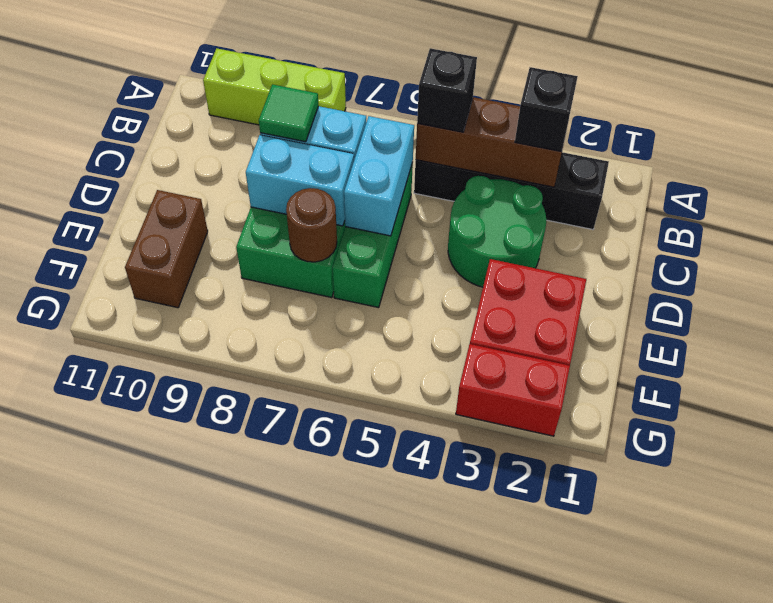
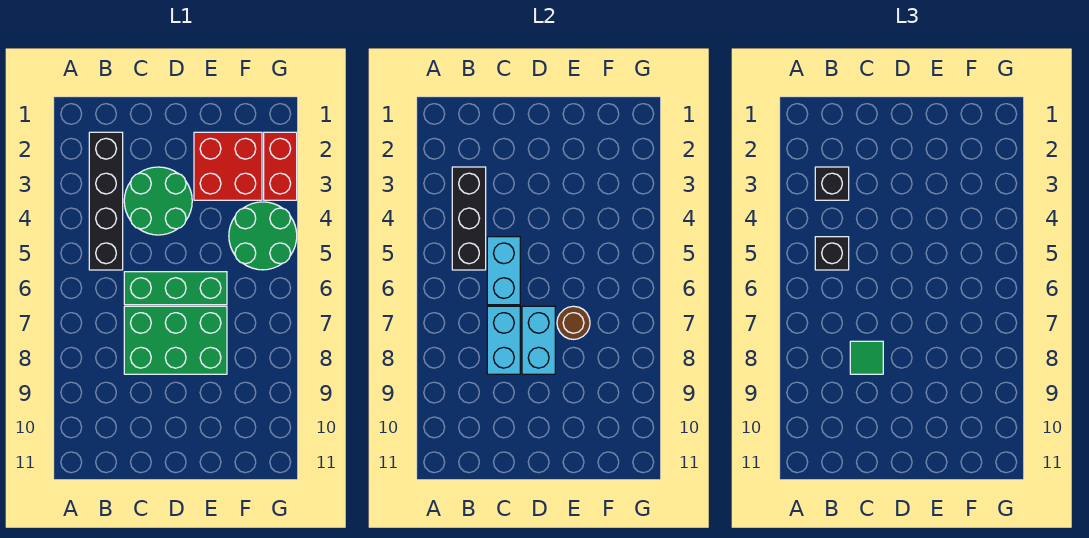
lime 1x3 brick [203,48,346,125] -> none
brown 1x3 brick [416,97,565,187] -> black 1x3 brick [452,167,486,270]
cyan 1x2 brick [344,116,414,236] -> cyan 1x2 brick turned to [487,237,520,305]
brown 1x2 brick [125,190,208,308] -> none
none -> green 2x2 round brick [229,202,297,270]

